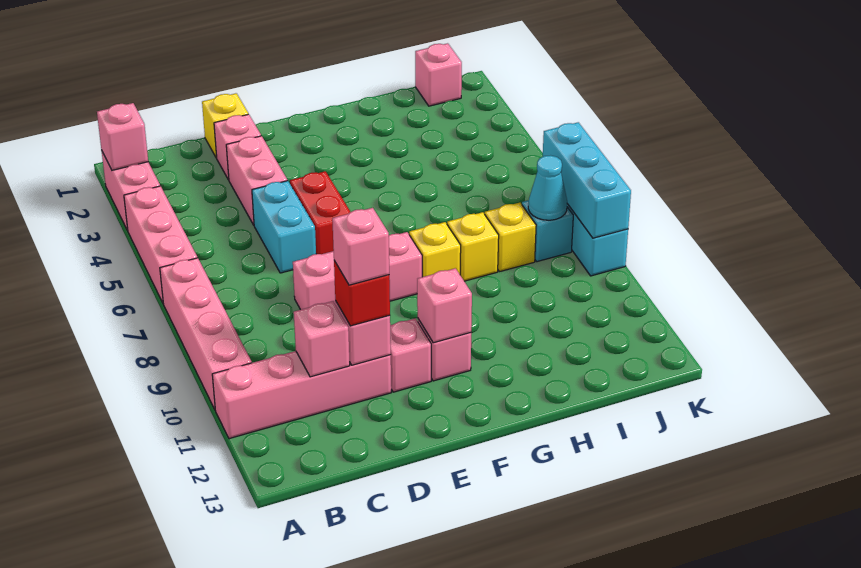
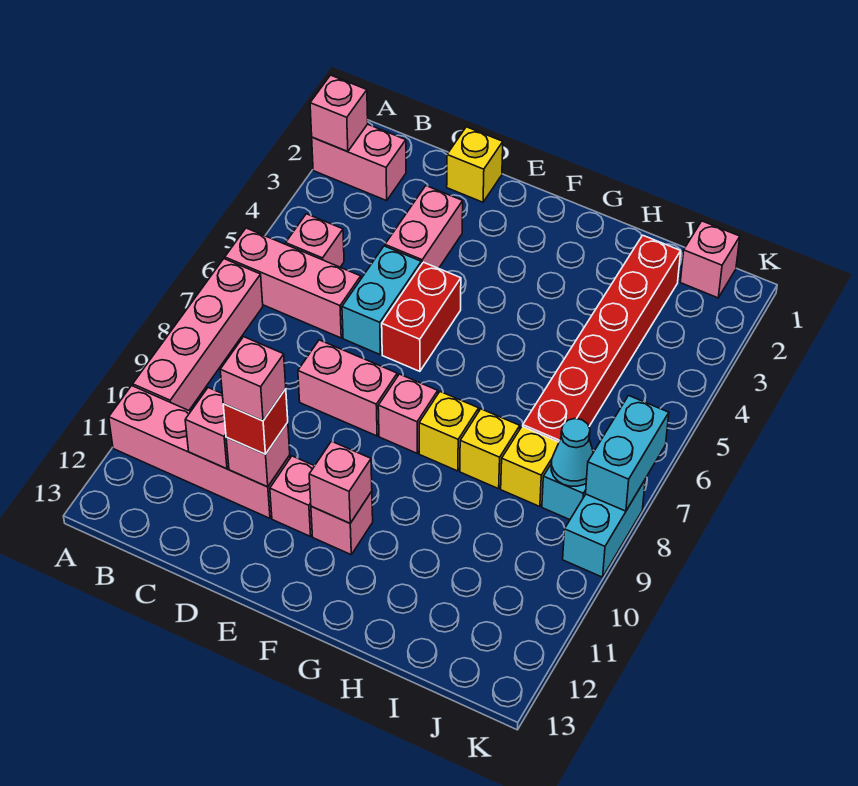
pink 1x2 brick [101,150,160,231] -> pink 1x2 brick turned to [312,124,406,201]
pink 1x3 brick [124,186,197,303] -> pink 1x3 brick turned to [225,228,361,338]
pink 1x1 brick [214,114,261,180] -> pink 1x1 brick moved to [286,214,344,267]
none -> red 1x6 brick [523,235,681,442]
cyan 1x3 brick [543,122,631,238] -> cyan 1x2 brick [586,396,669,511]

